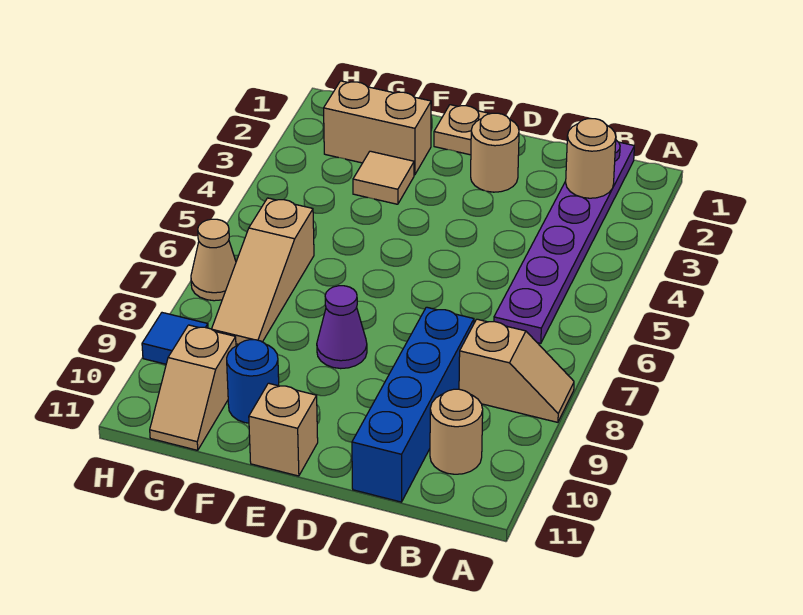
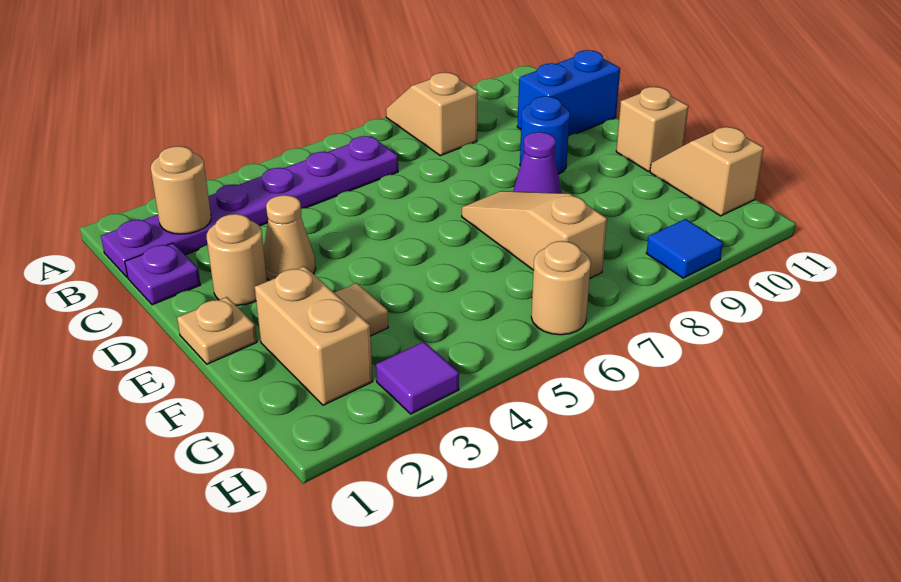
tan 1x1 round brick [430,389,483,474] -> tan 1x1 round brick moved to [531,241,591,335]
none -> purple 1x1 plate [125,243,200,305]
blue 1x4 brick [352,307,474,502] -> blue 1x2 brick [517,50,620,137]
blue 1x1 round brick [227,340,279,423] -> blue 1x1 round brick moved to [520,96,570,175]
tan 1x3 slope [212,198,314,344] -> tan 1x3 slope turned to [462,191,607,278]
tan 1x2 slope [150,325,236,450] -> tan 1x2 slope turned to [650,127,764,216]
none -> purple 1x1 tile [376,342,459,414]
tan 1x1 cone [191,219,236,301] -> tan 1x1 cone moved to [264,195,316,280]

